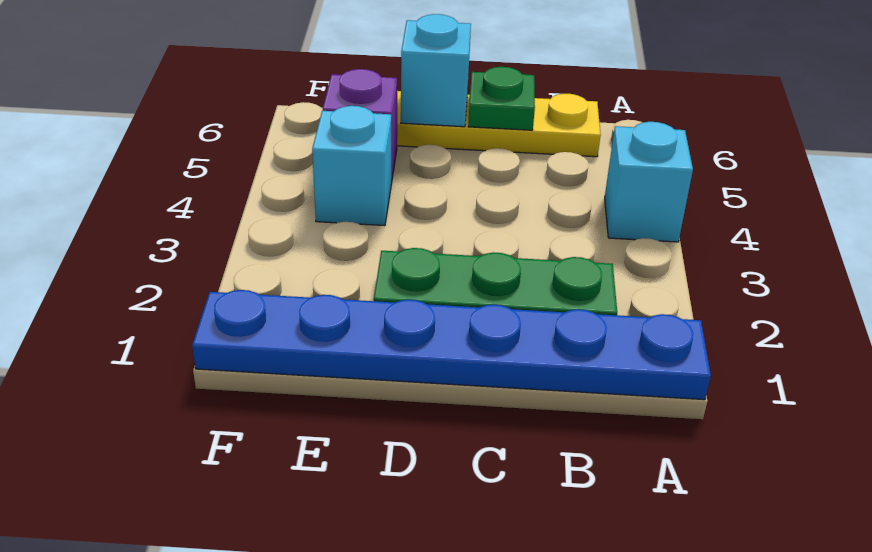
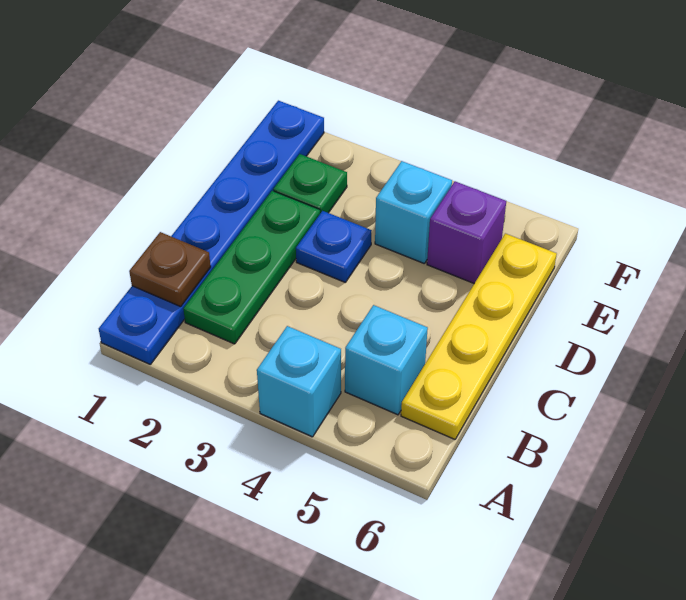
none -> brown 1x1 plate [129,232,211,307]
green 1x1 plate [468,67,535,130] -> green 1x1 plate moved to [273,154,347,213]
none -> blue 1x1 plate [296,211,372,282]
cyan 1x1 brick [401,14,471,127] -> cyan 1x1 brick moved to [345,305,428,415]

